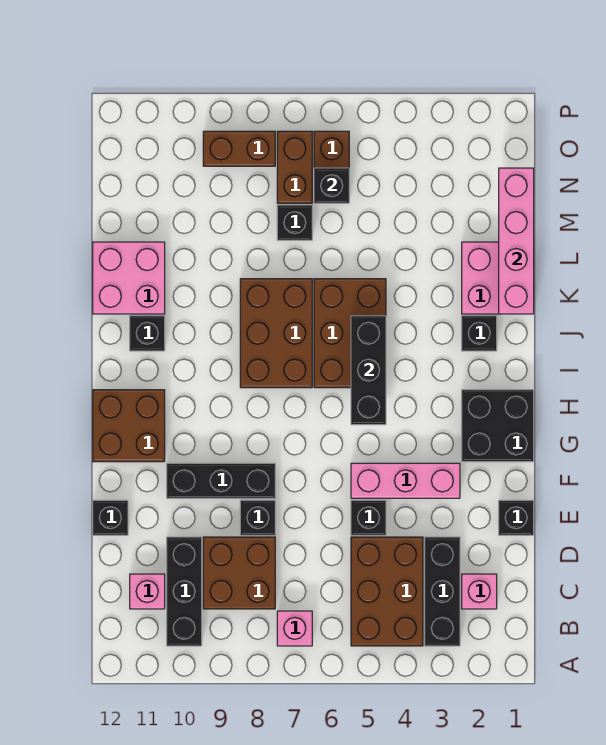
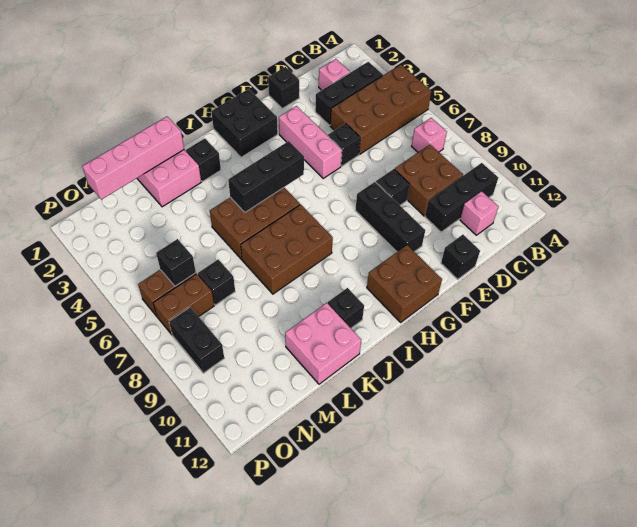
brown 2x3 brick [351,537,423,646] -> brown 2x4 brick [330,64,431,154]
brown 1x2 brick [203,131,275,166] -> black 1x2 brick [169,307,224,373]

